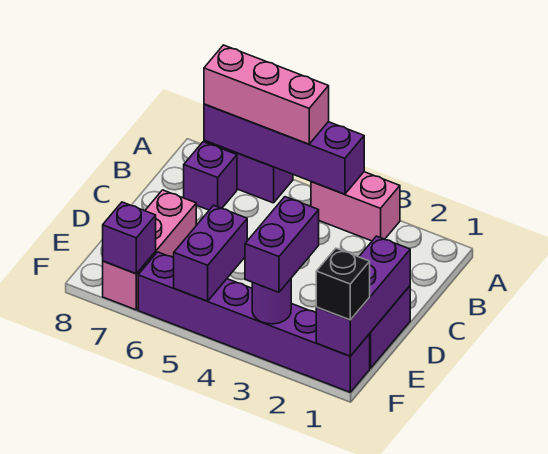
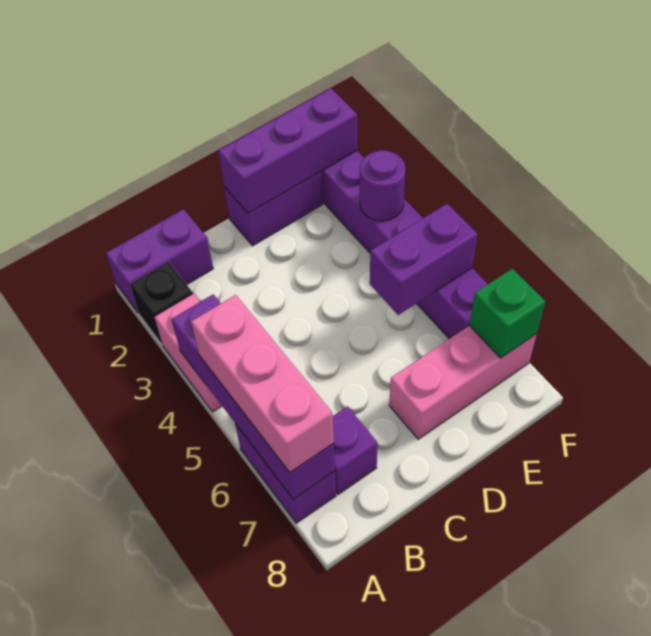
purple 1x2 brick [245,197,319,292] -> purple 1x2 brick moved to [106,209,213,313]
black 1x1 brick [316,248,370,320] -> black 1x1 brick moved to [130,262,193,345]
purple 1x1 brick [103,202,156,274] -> green 1x1 brick [469,269,545,358]

